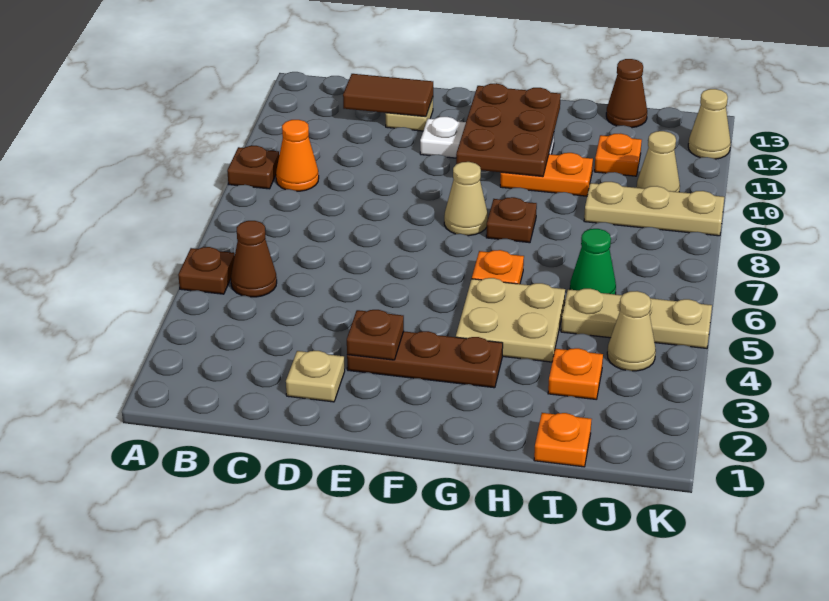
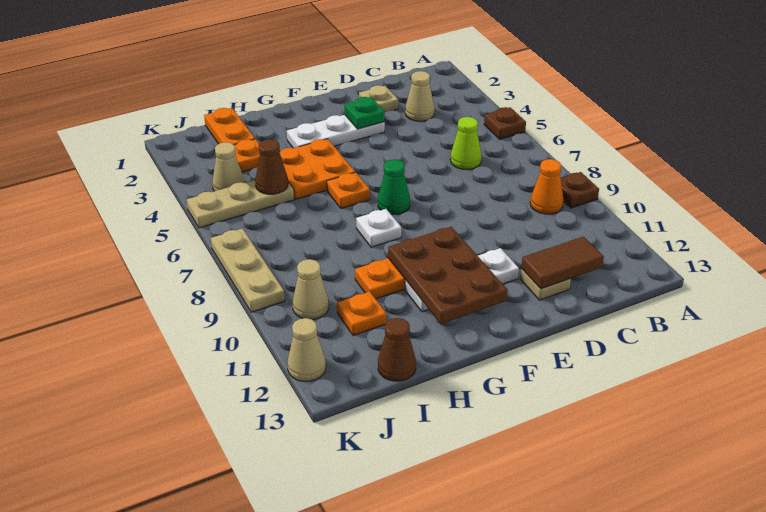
brown 1x1 cone [231,221,277,297] -> brown 1x1 cone moved to [255,139,288,194]
none -> lime 1x1 cone [450,117,482,169]
brown 1x3 plate [347,331,503,388] -> white 1x3 plate [287,115,385,148]
brown 1x1 plate [347,310,404,360] -> green 1x1 plate [344,97,385,129]
tan 1x1 cone [444,162,488,236] -> tan 1x1 cone moved to [405,71,435,121]
tan 2x2 plate [456,278,565,362] -> orange 2x2 plate [280,139,355,199]
brown 1x1 plate [486,197,537,243] -> white 1x1 plate [356,209,401,247]
orange 1x1 plate [534,413,592,467] -> orange 1x2 plate [204,108,255,145]
green 1x1 cone [570,229,616,294] -> green 1x1 cone moved to [378,159,410,214]
tan 1x3 plate [584,182,724,236] -> tan 1x3 plate turned to [211,228,285,312]

